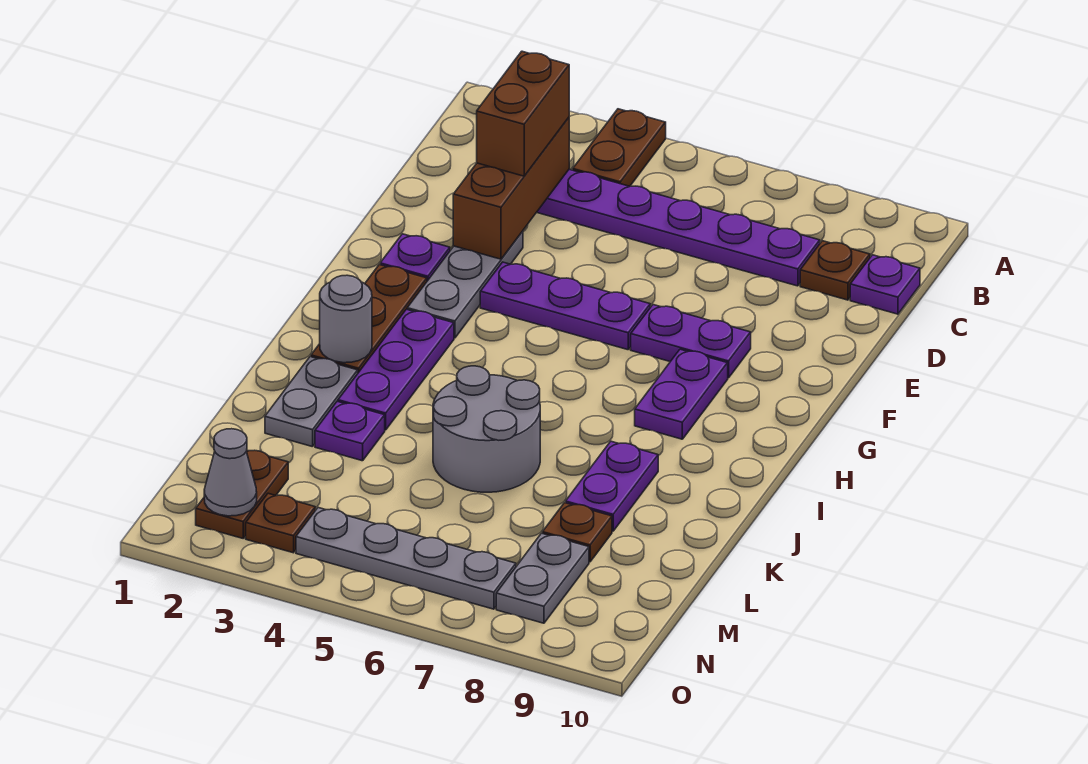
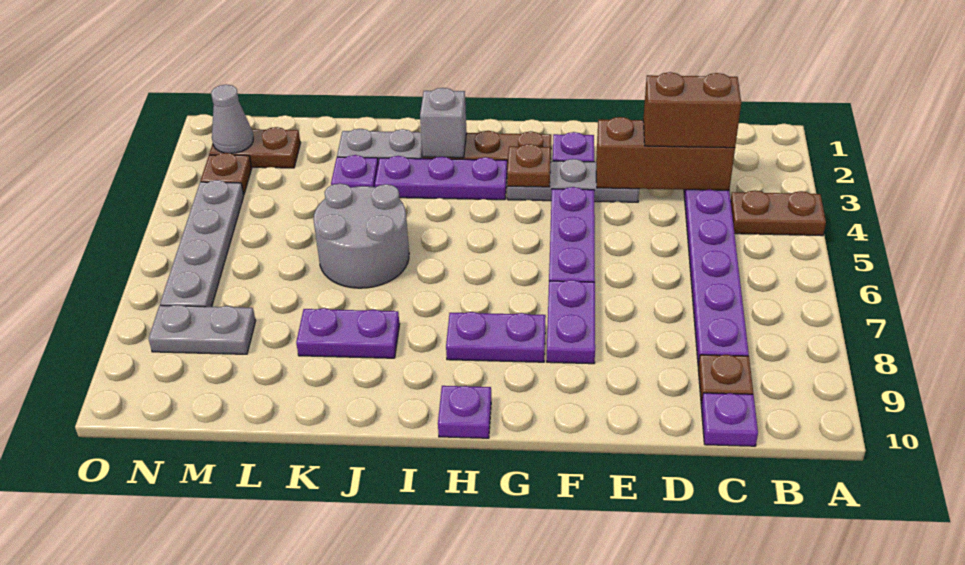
none -> purple 1x1 plate [438,386,491,438]
grey 1x1 round brick [320,275,372,363] -> grey 1x1 brick [420,88,467,158]
brown 1x1 plate [542,503,612,562] -> brown 1x1 plate moved to [507,144,551,187]

